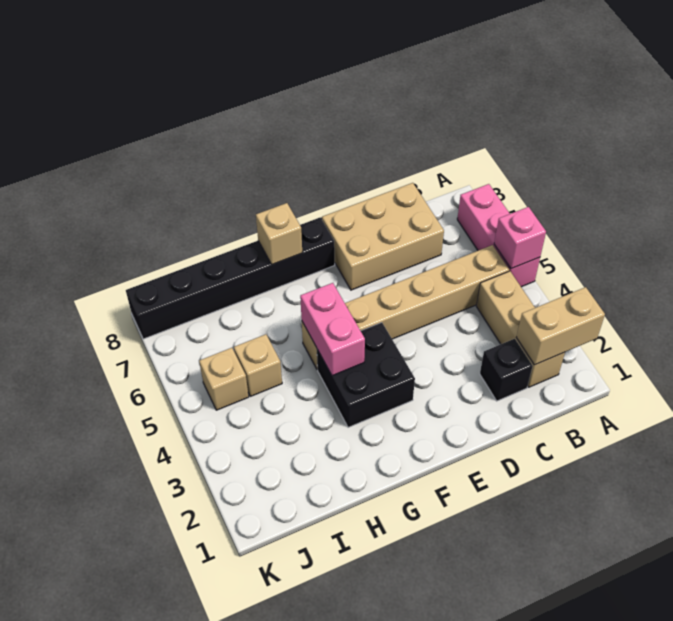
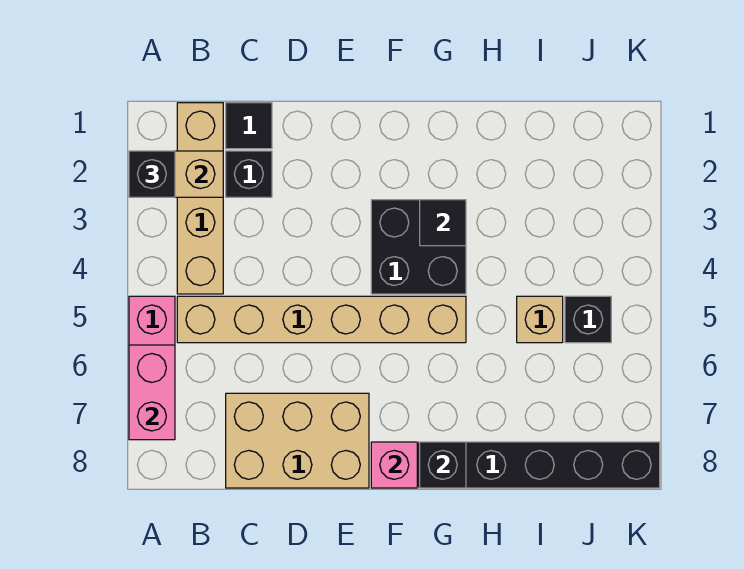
none -> black 1x1 brick [129,151,175,197]
pink 1x1 brick [494,207,546,269] -> pink 1x1 brick moved to [371,442,417,488]
tan 1x3 brick [476,271,565,387] -> tan 1x4 brick [177,103,223,294]
none -> black 1x1 tile [226,103,272,149]
none -> black 1x1 tile [420,200,466,246]
pink 1x2 brick [300,283,365,376] -> pink 1x2 brick moved to [129,345,175,440]
tan 1x1 brick [256,203,302,265] -> black 1x1 brick [420,442,466,488]
tan 1x1 brick [199,348,249,410] -> black 1x1 brick [565,296,611,343]

